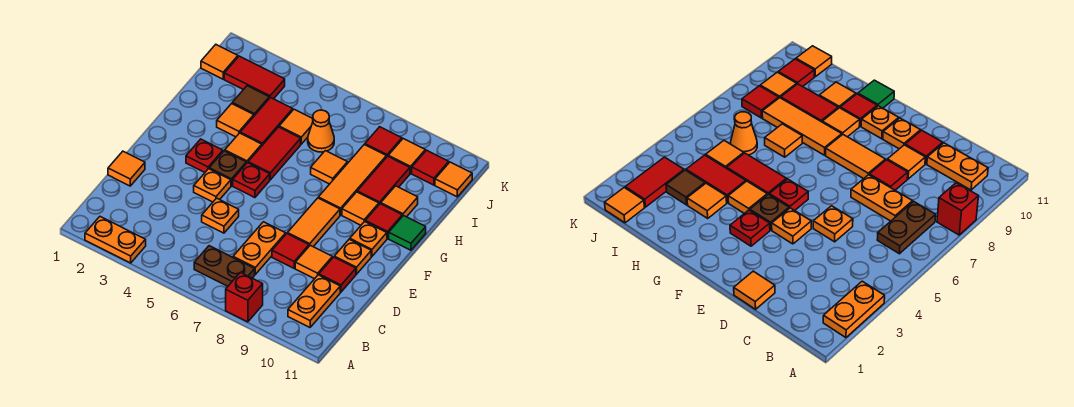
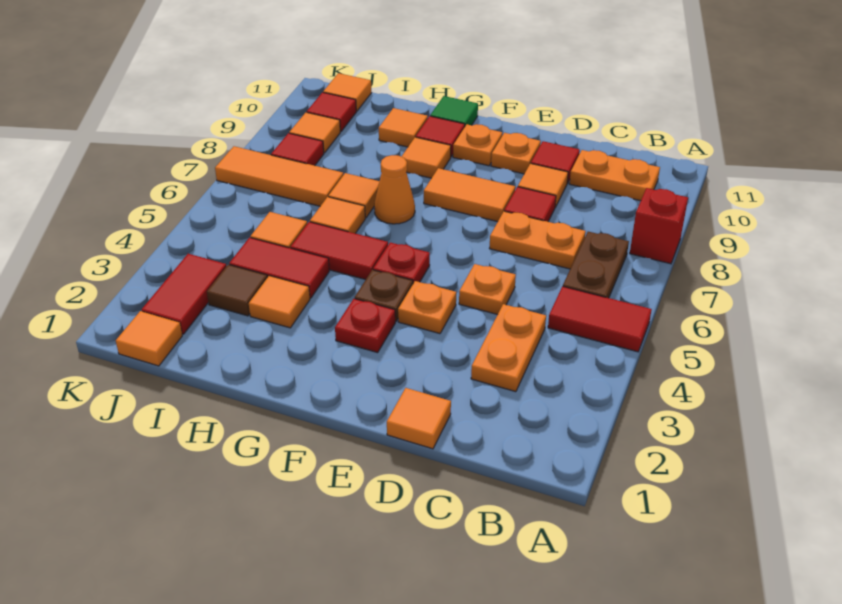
orange 1x2 plate [85,217,146,263] -> orange 1x2 plate moved to [471,304,546,392]
orange 1x1 tile [225,133,262,164] -> orange 1x1 tile moved to [310,197,365,233]
orange 1x3 tile [318,145,386,215] -> orange 1x3 tile moved to [215,146,343,206]
red 1x2 tile [357,156,410,204] -> red 1x2 tile moved to [548,286,652,352]
orange 1x1 cone [308,110,334,152] -> orange 1x1 cone moved to [374,155,415,224]

